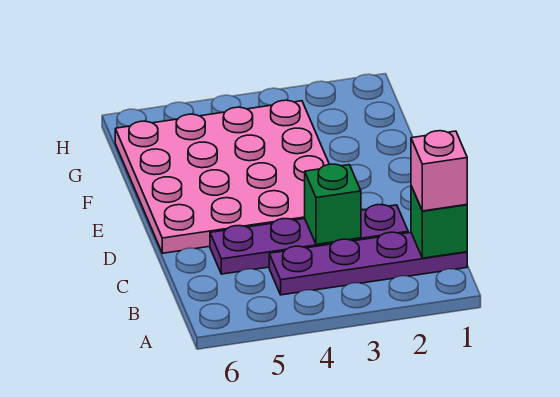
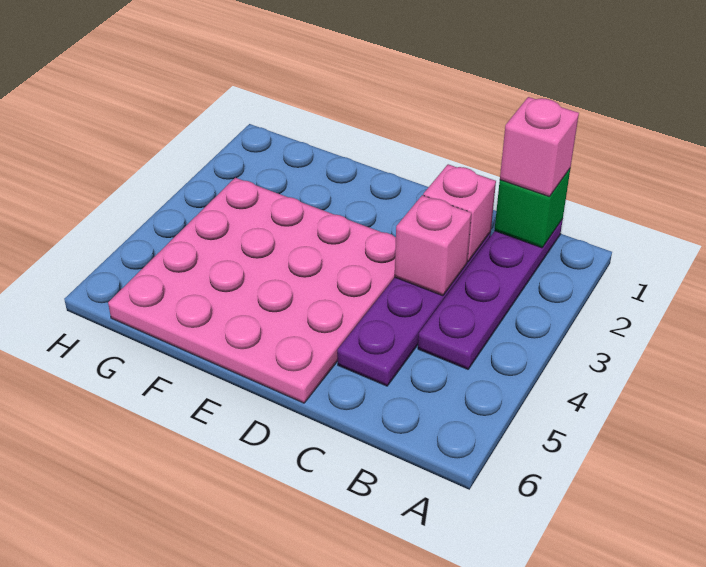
none -> pink 1x1 brick [423,164,496,262]
green 1x1 brick [305,164,361,244] -> pink 1x1 brick [395,195,471,296]

